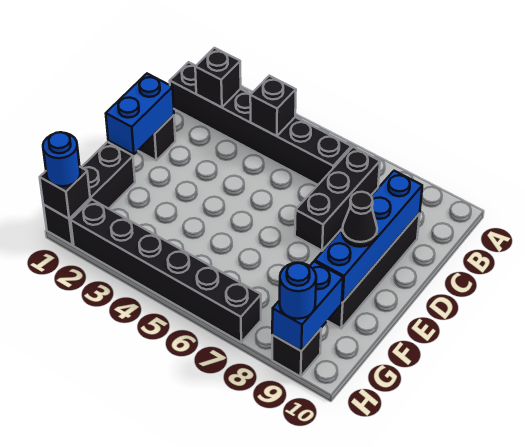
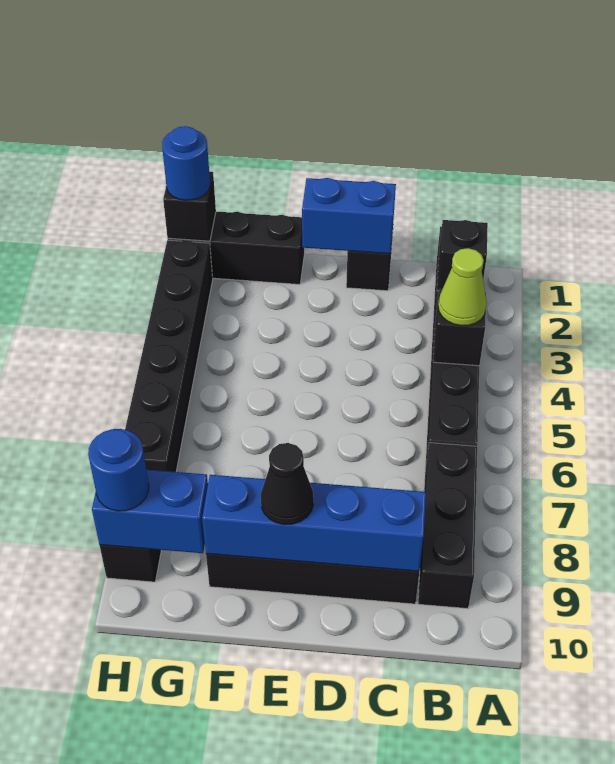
none -> lime 1x1 cone [438,248,487,326]
black 1x3 brick [295,147,380,251] -> black 1x3 brick turned to [418,443,477,609]

